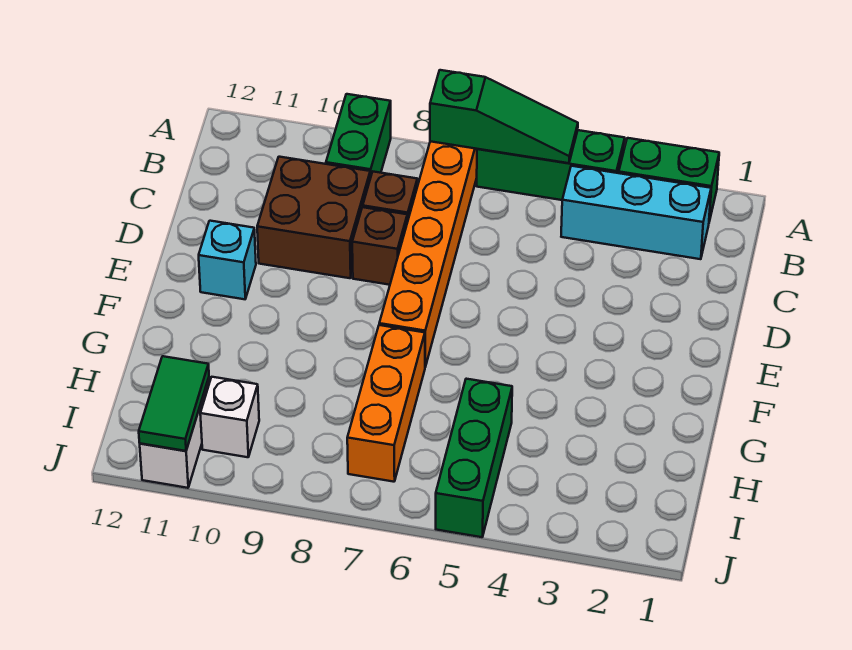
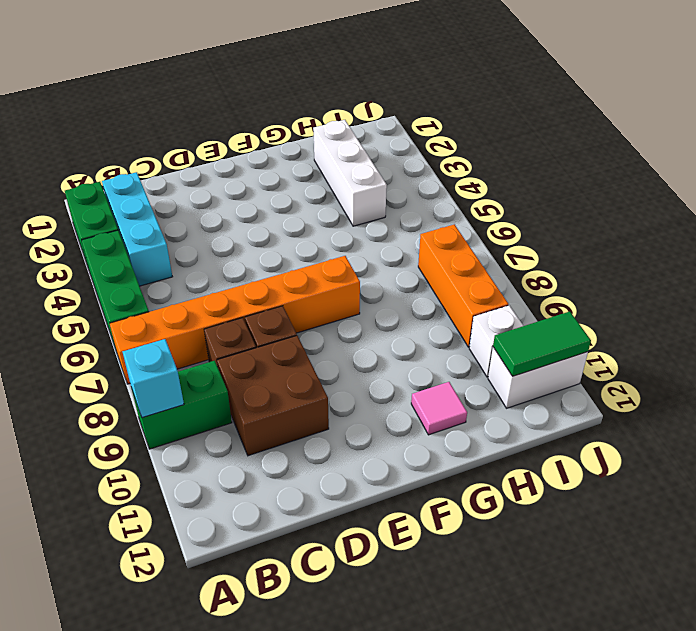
green 1x3 slope [430,70,578,163] -> none
cyan 1x1 brick [199,221,256,299] -> cyan 1x1 brick moved to [122,339,184,418]
orange 1x3 brick [347,325,425,482] -> orange 1x3 brick turned to [418,224,508,347]
none -> pink 1x1 tile [411,382,467,435]
none -> white 1x3 brick [313,120,387,226]
green 1x3 brick [436,379,512,537] -> none

